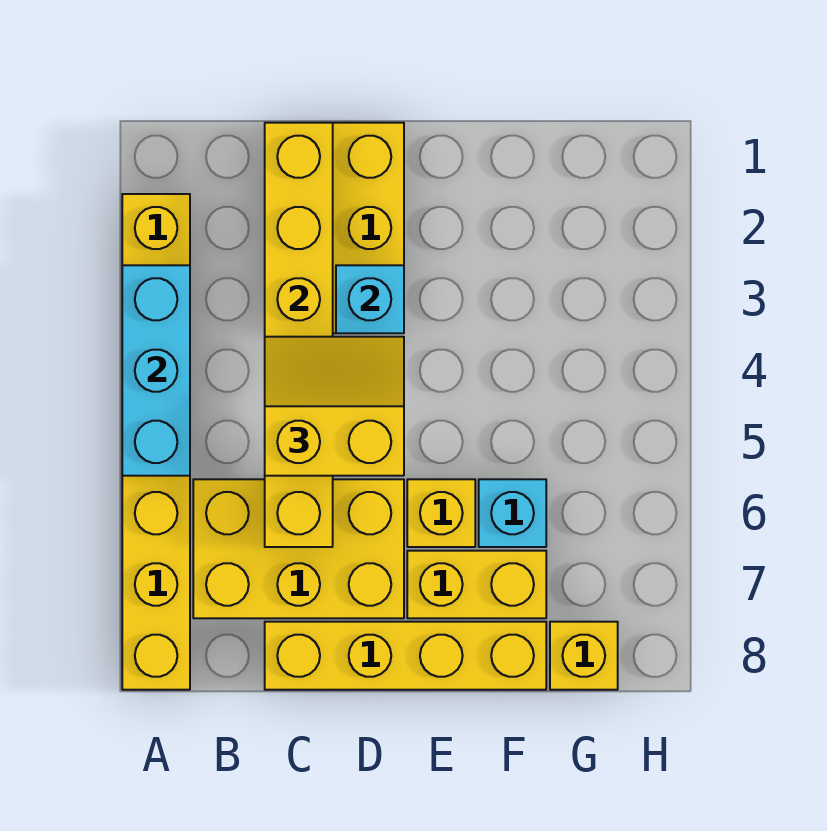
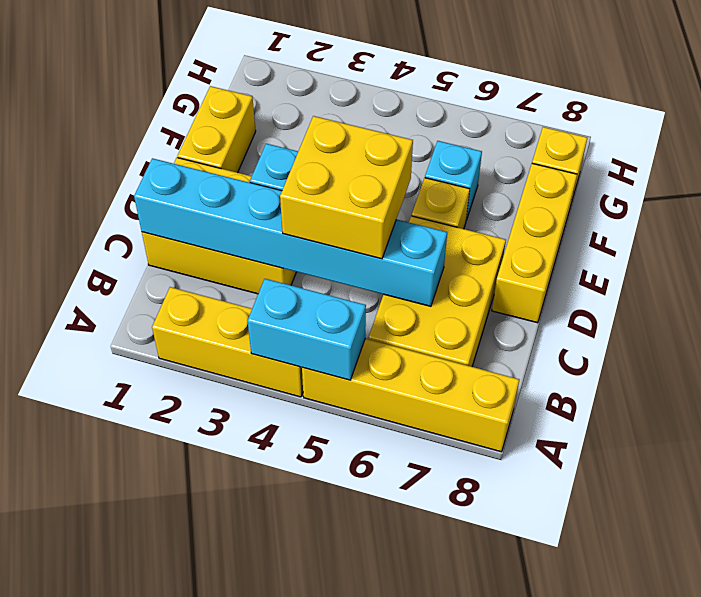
cyan 1x3 brick [122,265,190,476] -> cyan 1x2 brick [248,279,366,380]
yellow 1x6 brick [265,123,333,547] -> cyan 1x6 brick [134,158,447,306]
yellow 2x2 slope [265,337,404,476] -> yellow 2x2 brick [280,116,413,259]
yellow 1x4 brick [265,622,546,690] -> yellow 1x3 brick [492,163,577,323]
yellow 1x2 brick [407,551,546,618] -> yellow 1x2 brick moved to [178,86,256,173]

